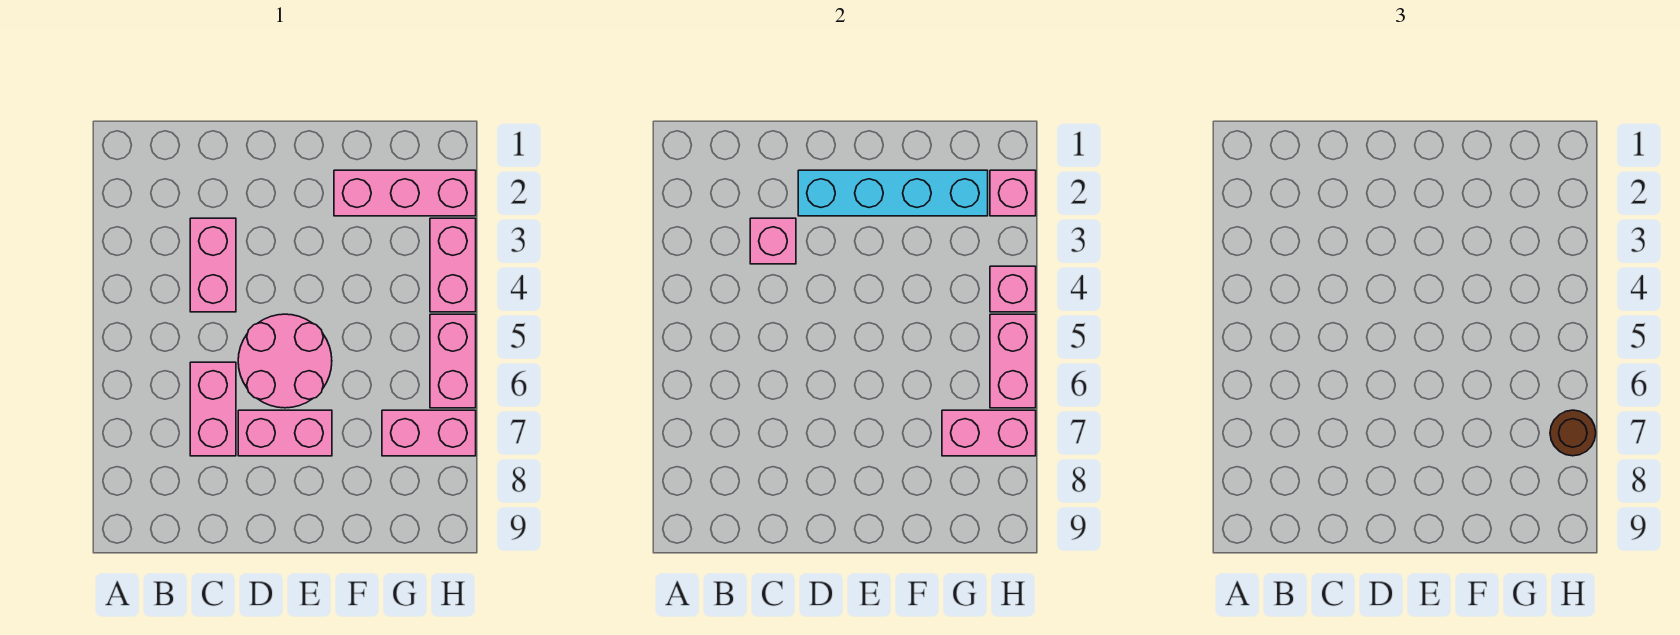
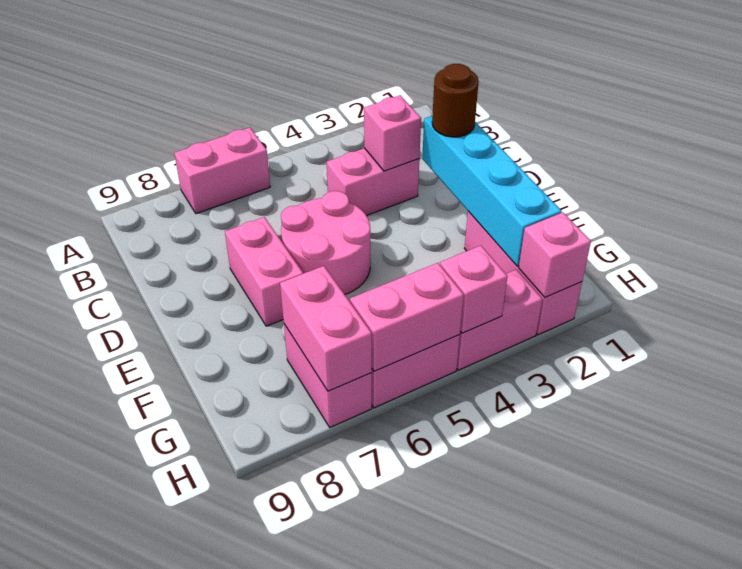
pink 1x2 brick [190,362,236,456] -> pink 1x2 brick moved to [174,128,270,214]
brown 1x1 round brick [1550,410,1596,456] -> brown 1x1 round brick moved to [432,64,479,137]

